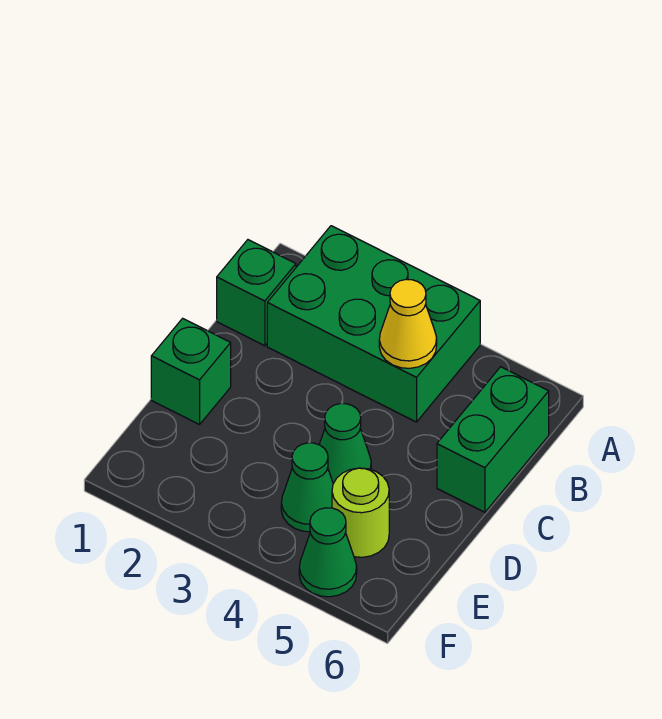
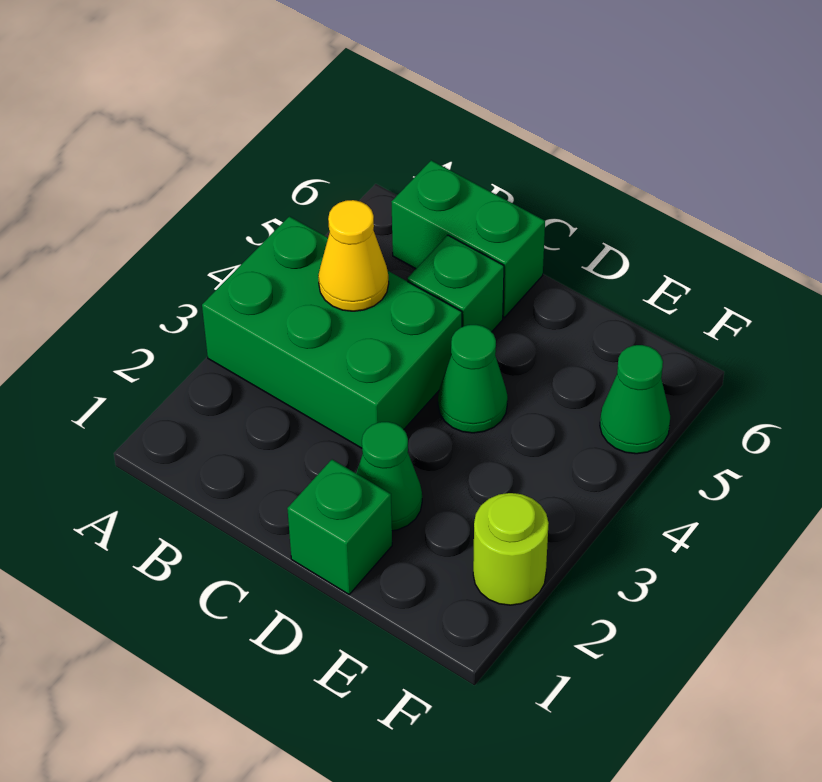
green 2x3 brick [267,226,480,422] -> green 2x3 brick turned to [202,216,462,448]
green 1x1 brick [217,240,296,346] -> green 1x1 brick moved to [407,235,504,332]
green 1x1 cone [281,443,333,532] -> green 1x1 cone moved to [356,422,422,531]
lime 1x1 round brick [332,468,389,557] -> lime 1x1 round brick moved to [473,493,549,605]

